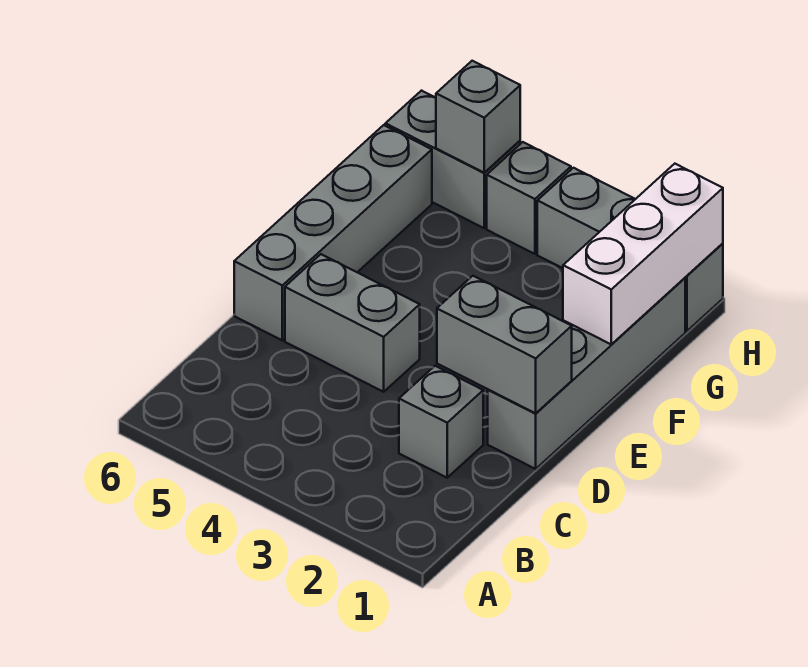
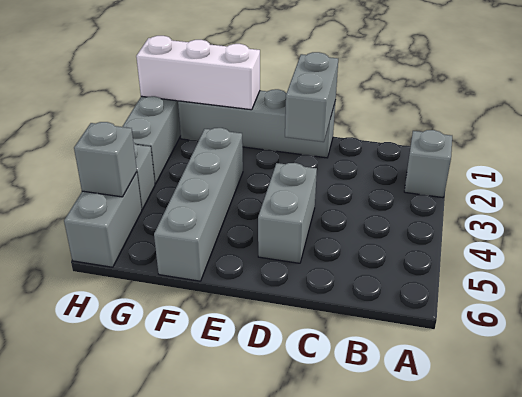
grey 1x1 brick [399,366,483,478] -> grey 1x1 brick moved to [404,130,452,198]
grey 1x4 brick [234,125,432,340] -> grey 1x4 brick turned to [154,128,243,281]

